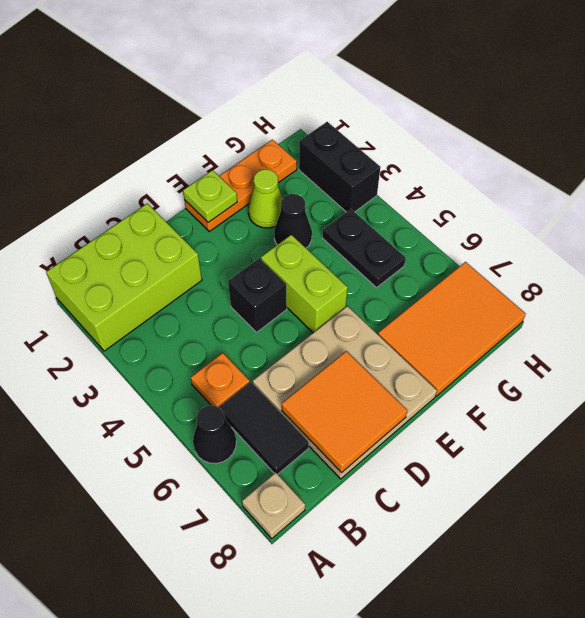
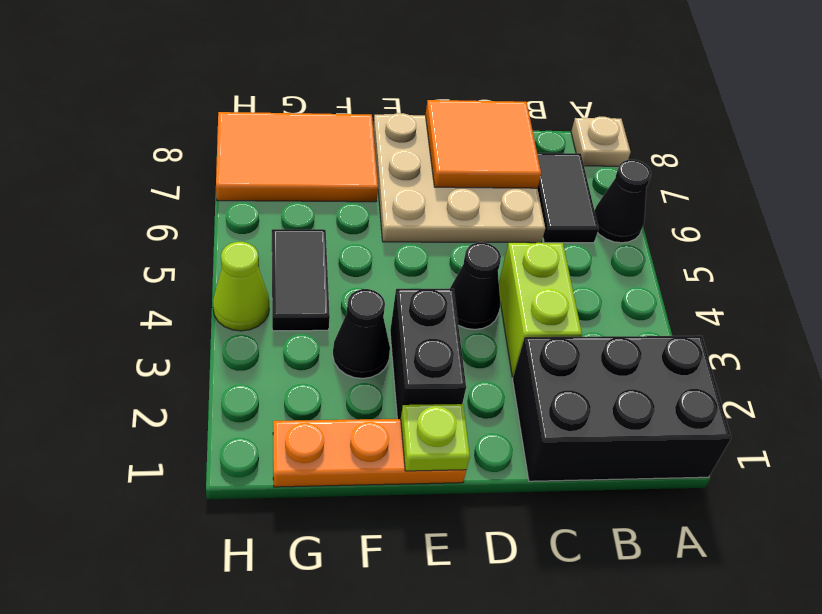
lime 2x3 brick [46,203,202,351] -> black 2x3 brick [513,336,731,481]
orange 1x1 plate [191,353,250,407] -> none
black 1x1 brick [228,258,287,332] -> black 1x1 cone [450,242,501,329]
lime 1x2 brick [261,235,348,333] -> lime 1x2 brick moved to [499,243,582,377]
lime 1x1 cone [248,169,283,228] -> lime 1x1 cone moved to [213,242,269,331]
black 1x2 plate [323,209,406,288] -> black 1x2 tile [272,229,330,331]
black 1x2 brick [299,122,380,212] -> black 1x2 brick moved to [390,289,466,419]

